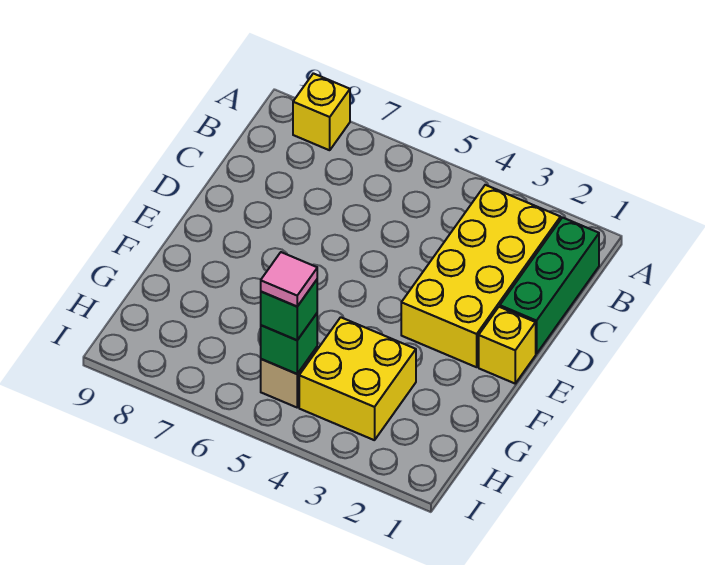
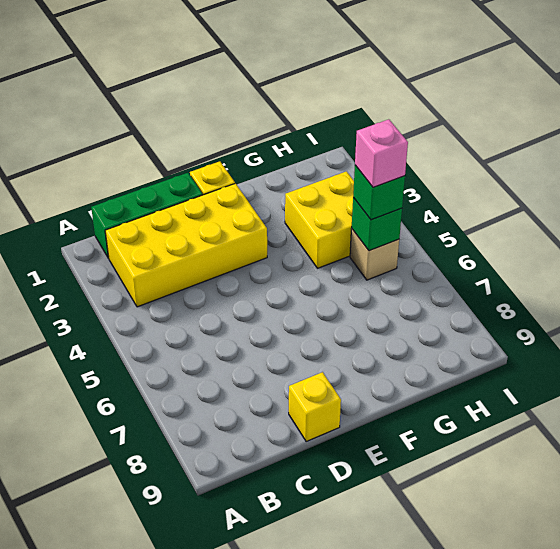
yellow 1x1 brick [293,73,350,150] -> yellow 1x1 brick moved to [289,372,341,441]
pink 1x1 tile [261,252,317,306] -> pink 1x1 brick [355,119,408,187]

